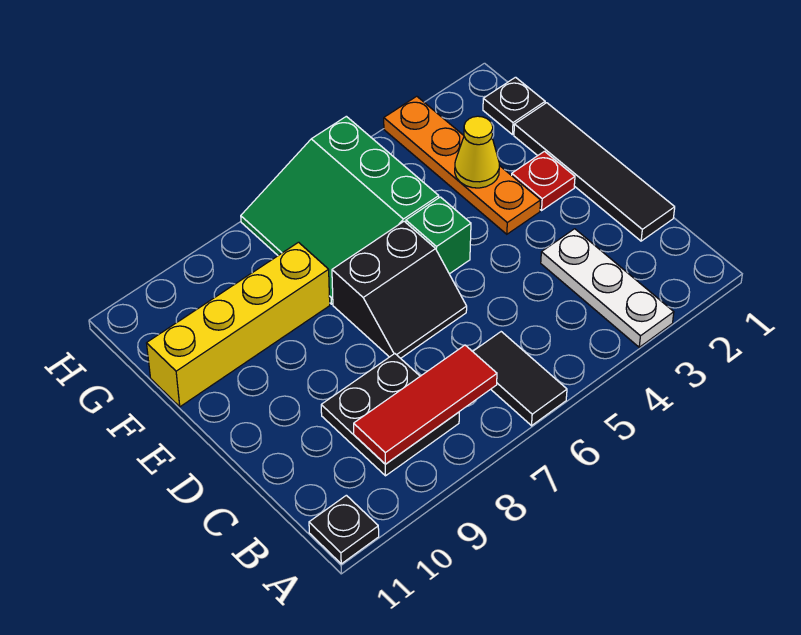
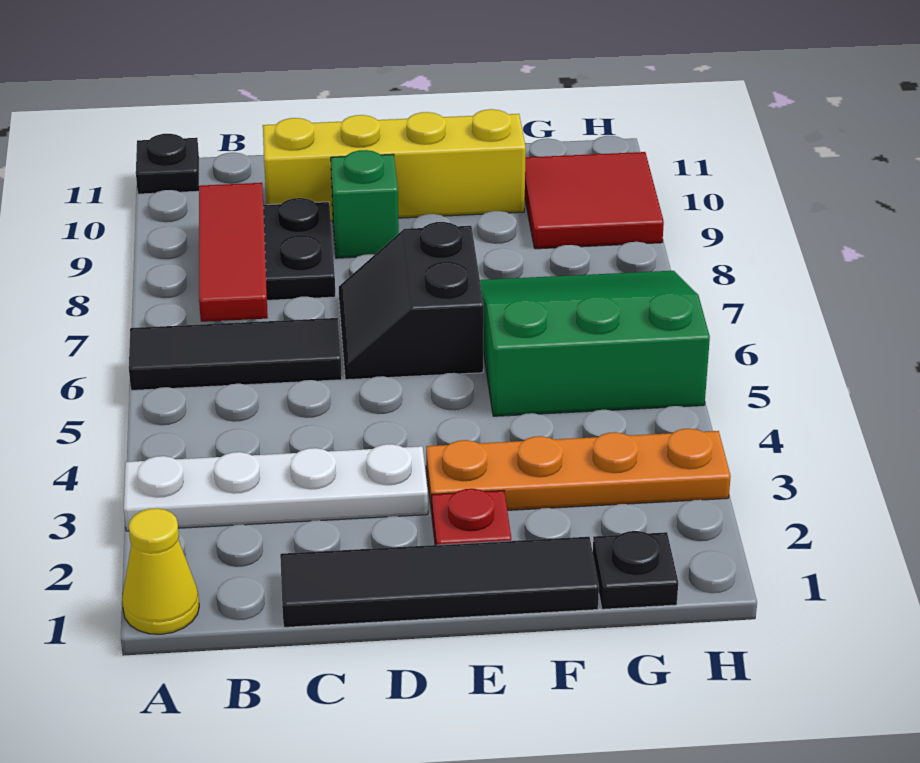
white 1x3 plate [541,229,674,347] -> white 1x4 plate [124,444,428,531]
black 1x2 tile [473,332,567,426] -> black 1x3 tile [129,318,342,390]
green 1x1 brick [406,197,471,274] -> green 1x1 brick moved to [331,150,399,258]
yellow 1x1 cone [455,116,499,188] -> yellow 1x1 cone moved to [122,508,199,634]
yellow 1x4 brick [147,242,330,407] -> yellow 1x4 brick turned to [263,109,526,221]
none -> red 2x2 tile [525,152,664,249]

